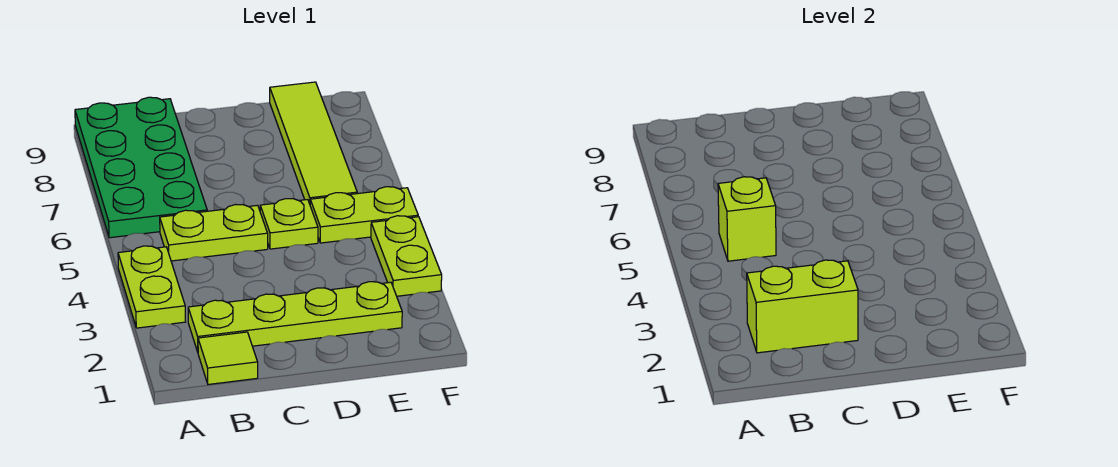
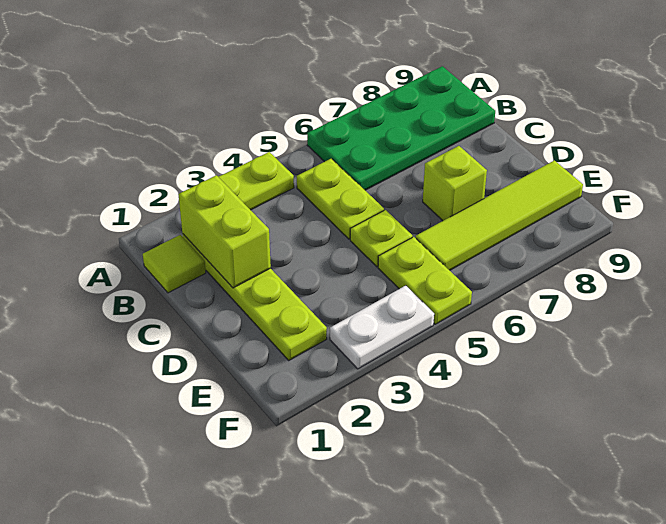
lime 1x1 brick [718,177,776,261] -> lime 1x1 brick moved to [423,146,487,221]
lime 1x2 plate [371,216,442,296] -> white 1x2 plate [330,286,434,369]

